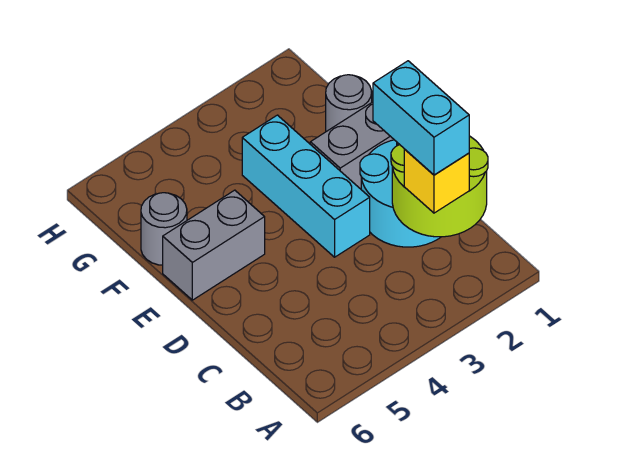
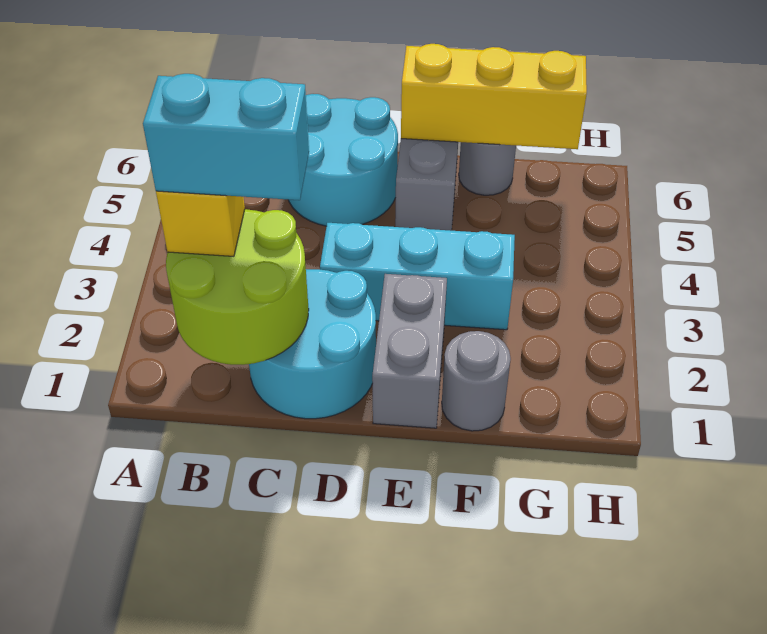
none -> cyan 2x2 round brick [289,94,398,226]
none -> yellow 1x3 brick [401,44,587,149]

